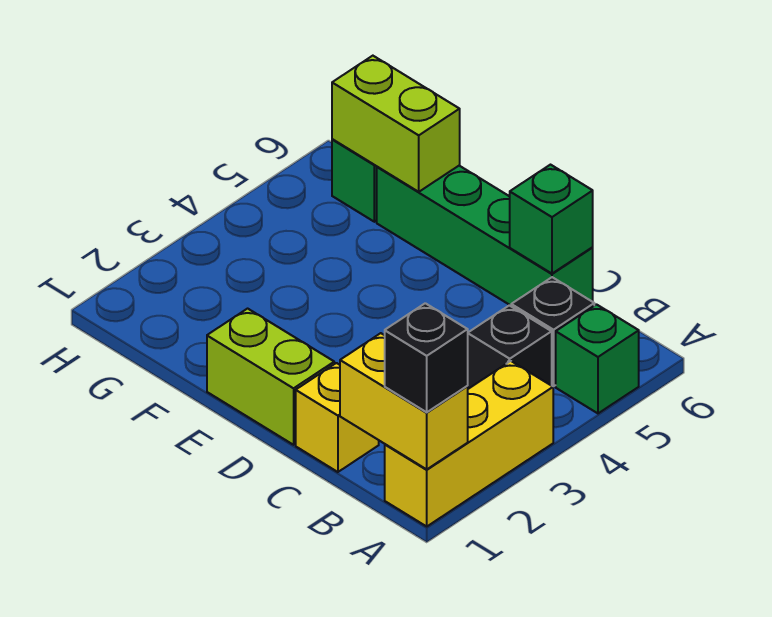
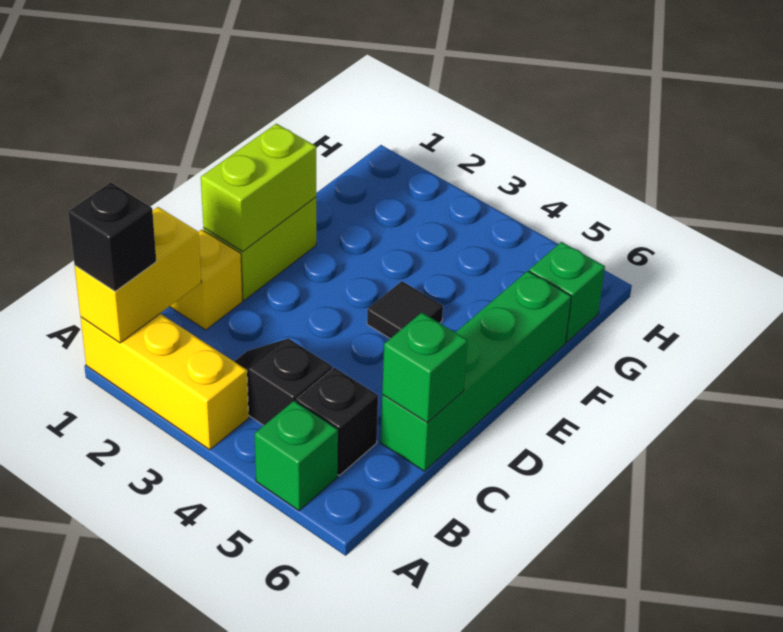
none -> black 1x1 tile [367,281,443,338]
lime 1x2 brick [332,56,460,192] -> lime 1x2 brick moved to [201,124,316,251]

